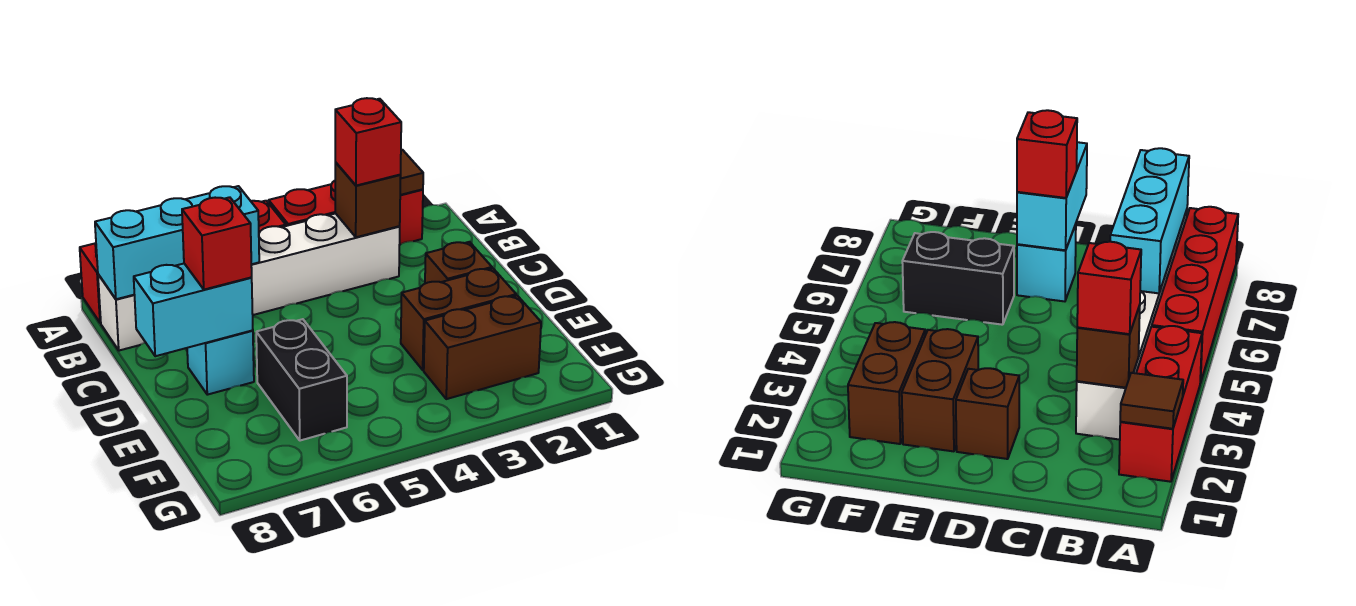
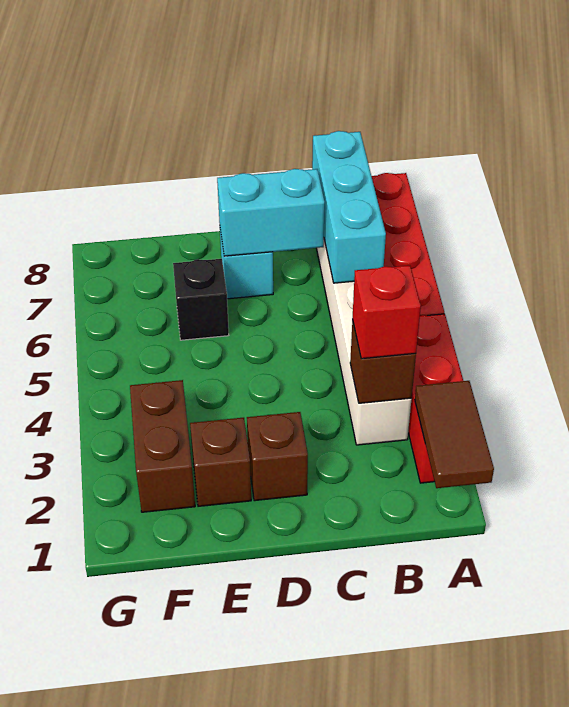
brown 1x1 tile [400,150,423,195] -> brown 1x2 tile [415,381,494,488]
cyan 1x2 brick [134,264,253,356] -> cyan 1x2 brick turned to [217,169,325,256]
red 1x1 brick [182,197,252,290] -> none
brown 1x2 brick [401,268,516,370] -> brown 1x1 brick [190,418,251,506]
black 1x2 brick [256,319,347,441] -> black 1x1 brick [173,259,229,340]

